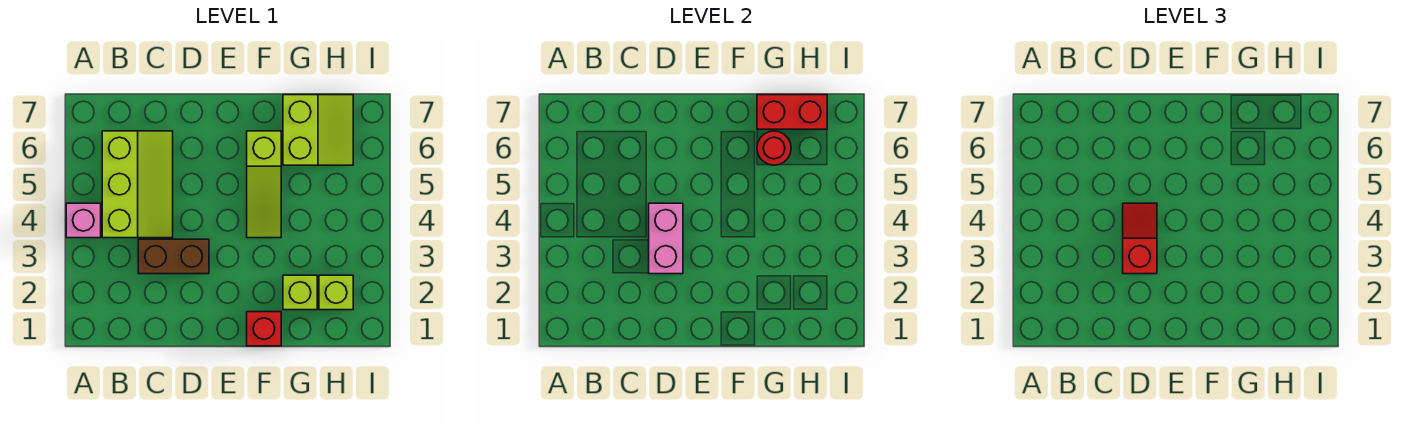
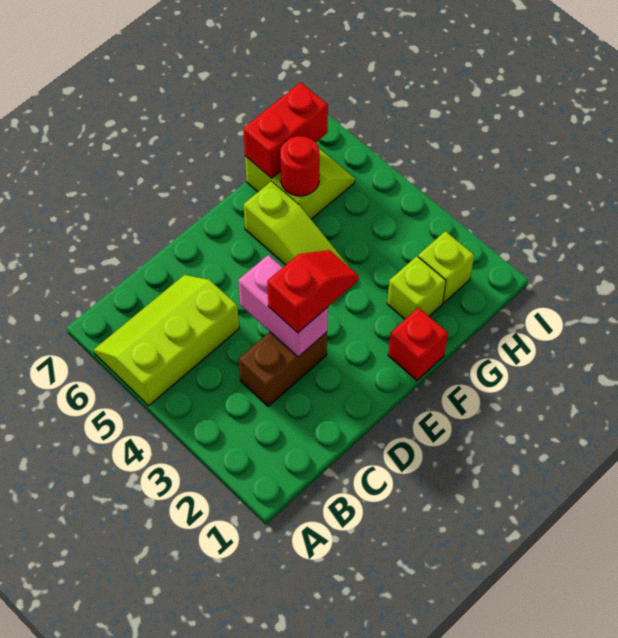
pink 1x1 brick [66,203,101,238] -> none
lime 2x3 slope [102,131,173,238] -> lime 2x3 slope turned to [94,275,239,406]
red 1x2 slope [1123,203,1157,274] -> red 1x2 slope turned to [267,250,359,333]

